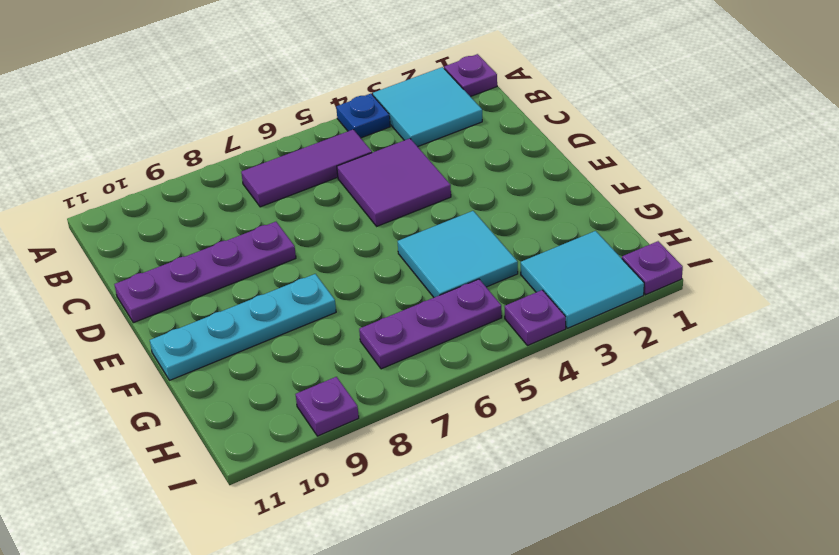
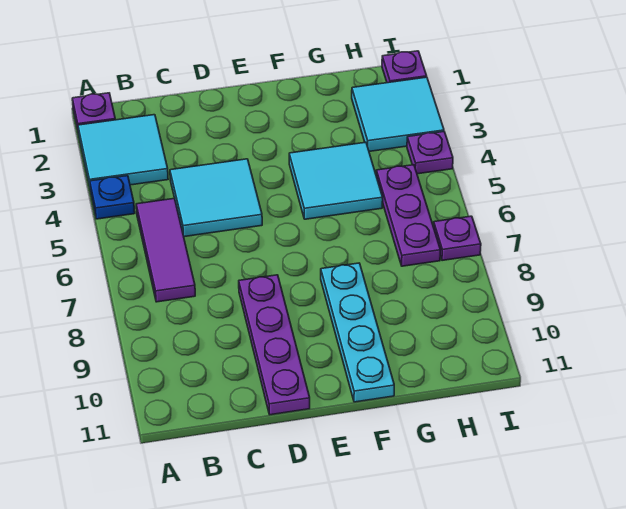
purple 2x2 tile [337,138,451,226] -> cyan 2x2 tile [170,159,262,237]
purple 1x1 plate [295,377,359,436] -> purple 1x1 plate moved to [434,216,481,261]

